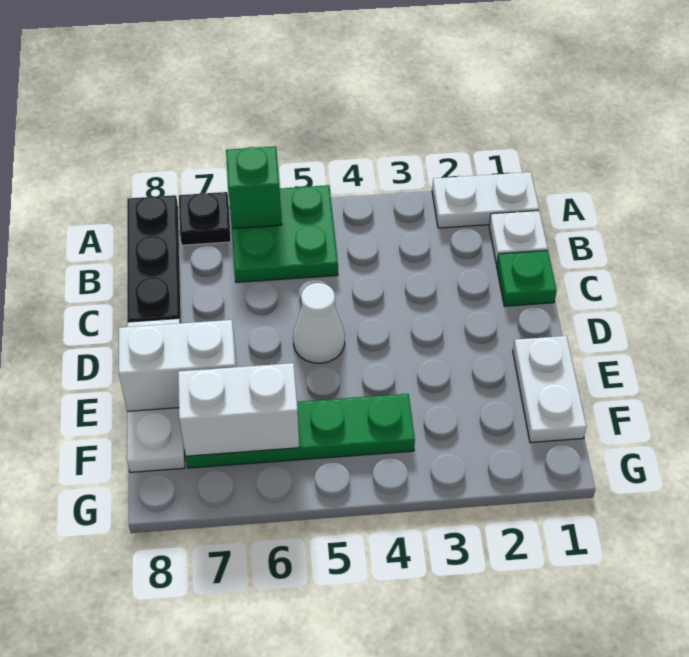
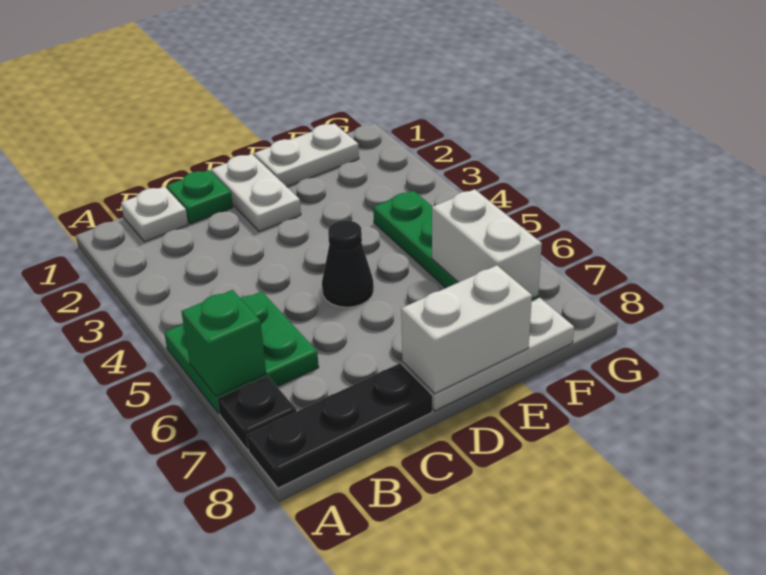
white 1x2 plate [432,172,539,228] -> white 1x2 plate moved to [211,154,301,232]
white 1x1 cone [293,283,345,363] -> black 1x1 cone [322,220,374,307]
white 1x2 brick [119,320,237,411] -> white 1x2 brick turned to [401,265,532,394]

